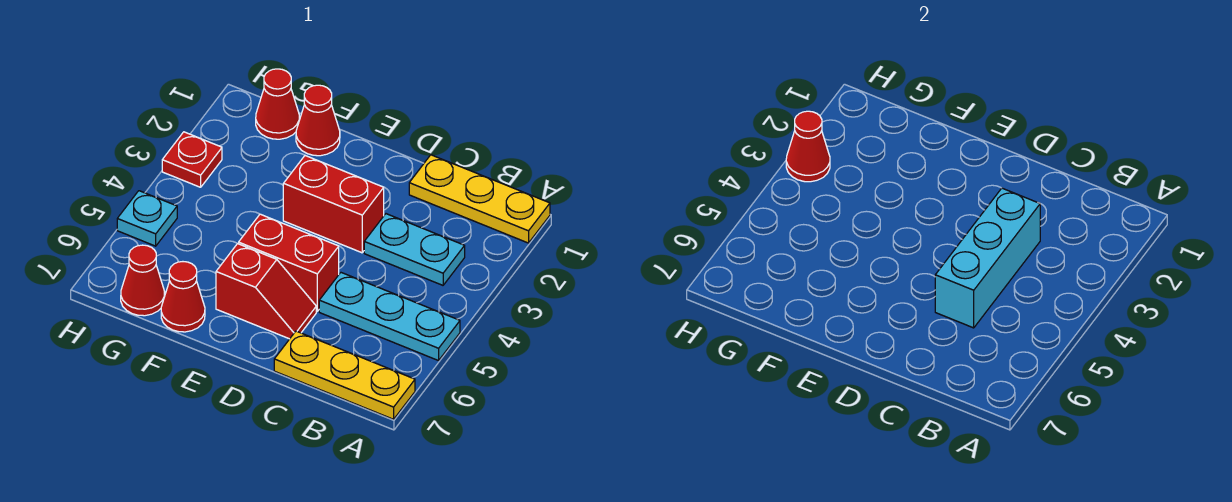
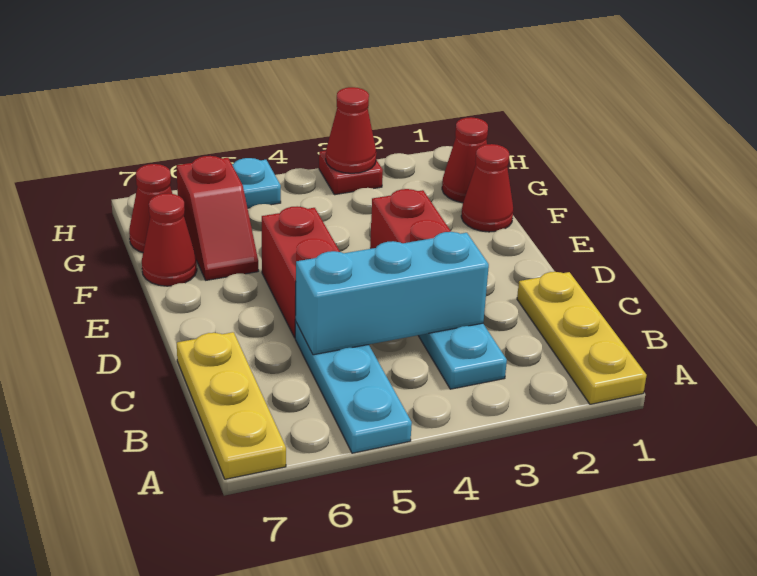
red 1x2 slope [216,244,316,339] -> red 1x2 slope moved to [176,156,259,280]

